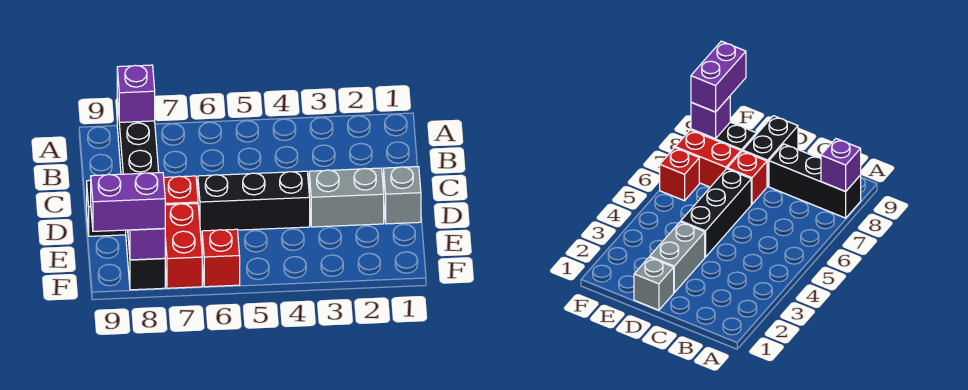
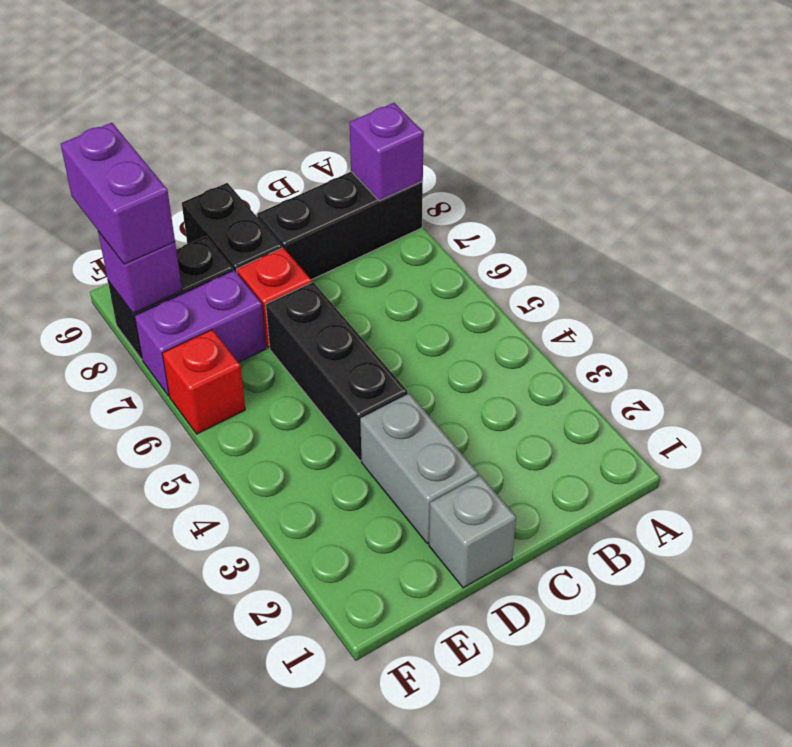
red 1x2 brick [165,203,202,288] -> purple 1x2 brick [135,270,266,396]

